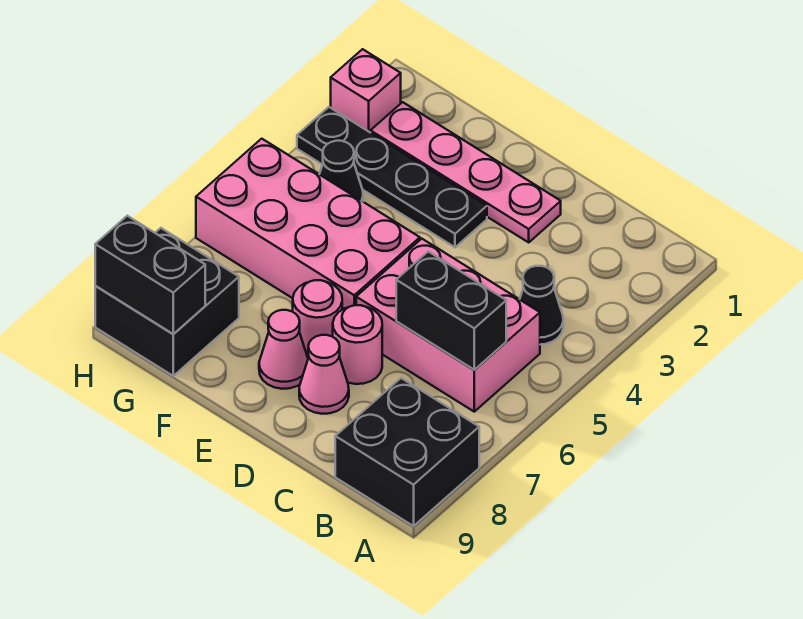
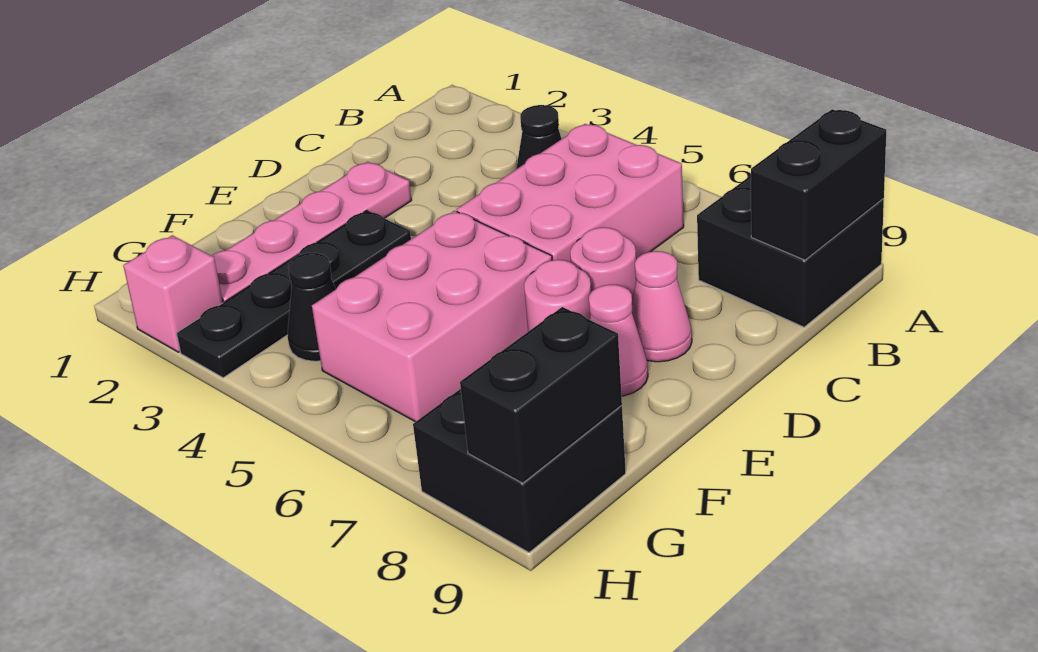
black 1x2 brick [396,251,506,370] -> black 1x2 brick moved to [751,109,886,260]
pink 2x4 brick [196,139,420,310] -> pink 2x3 brick [312,211,552,422]

